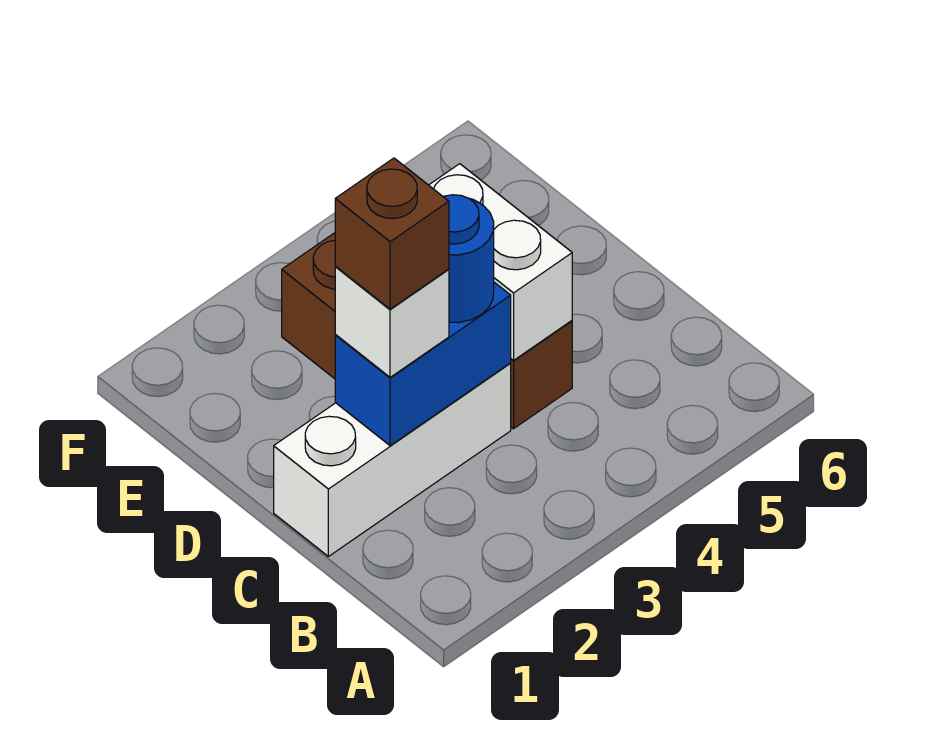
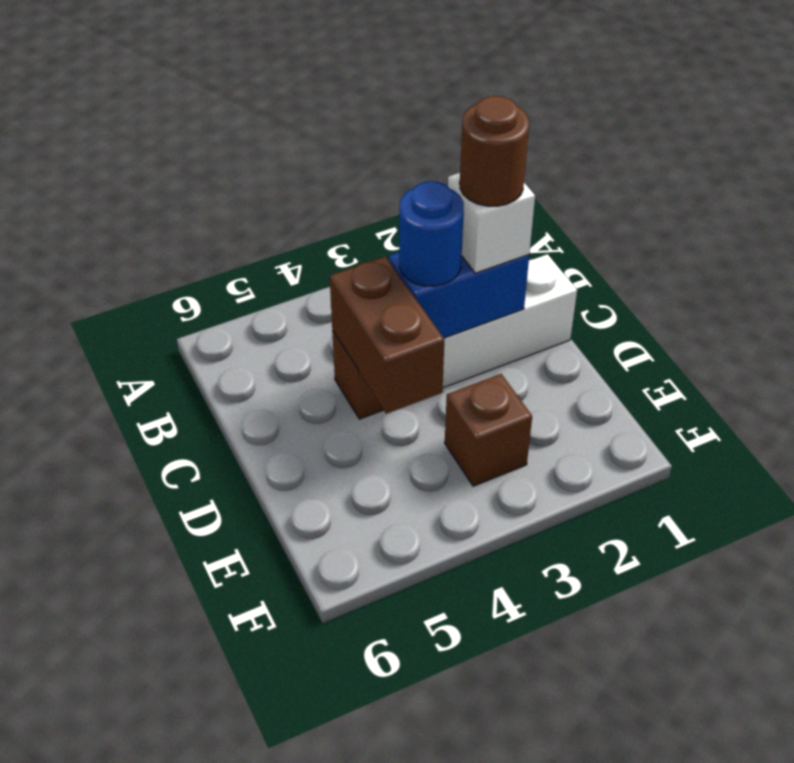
brown 1x1 brick [335,158,449,309] -> brown 1x1 round brick [460,96,529,206]
white 1x2 brick [429,164,572,360] -> brown 1x2 brick [330,256,444,414]

